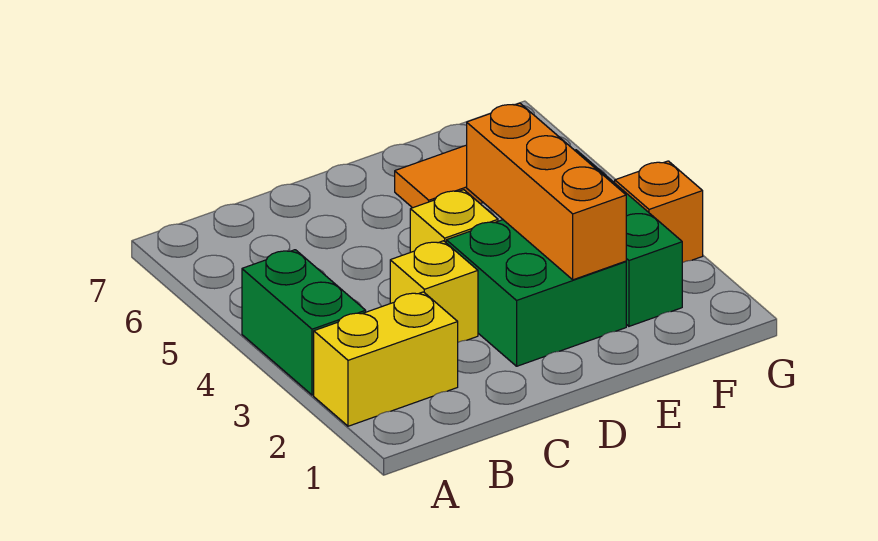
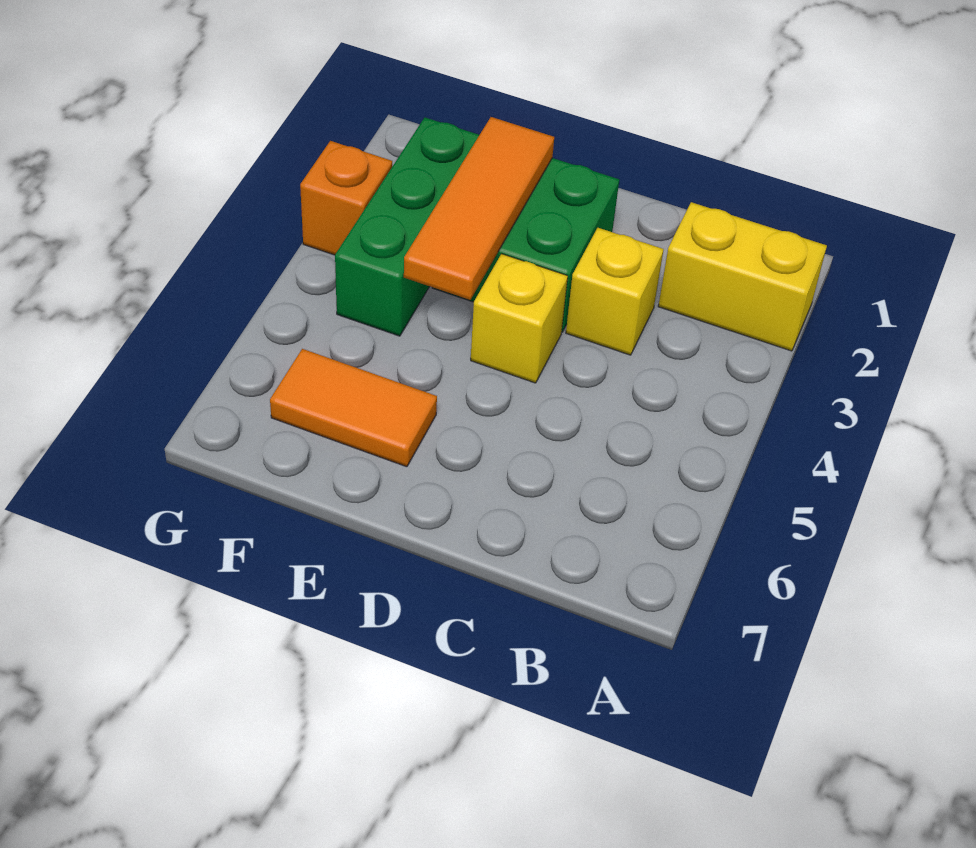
green 1x2 brick [242,250,366,395] -> none
orange 1x3 brick [467,103,626,280] -> orange 1x3 tile [404,117,554,300]

